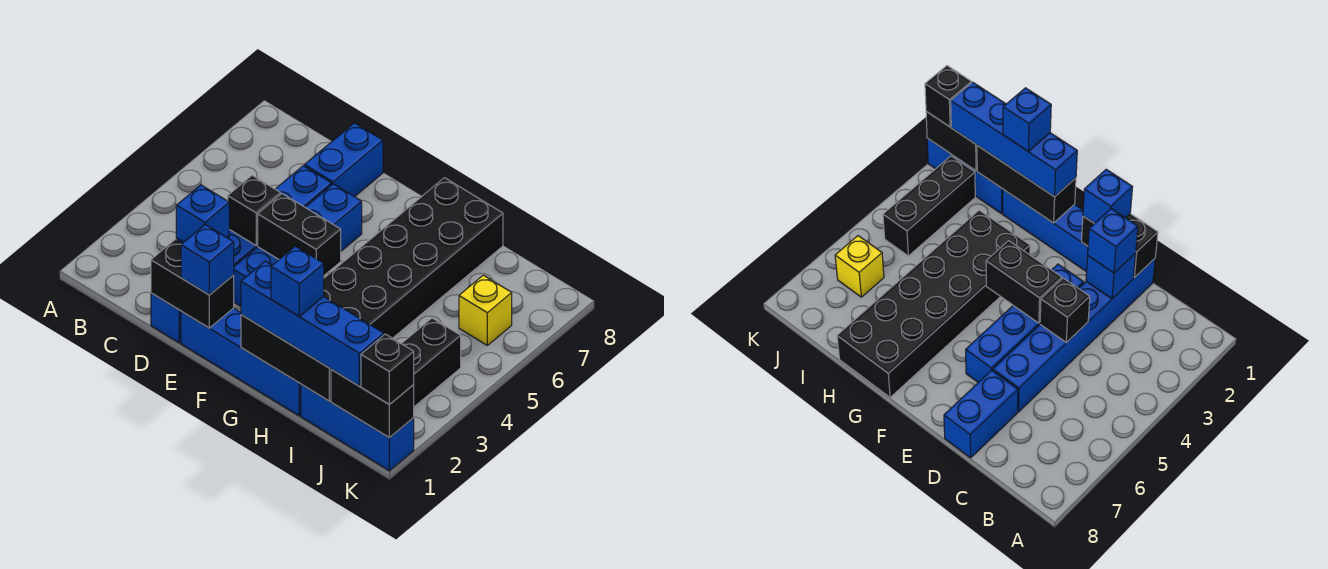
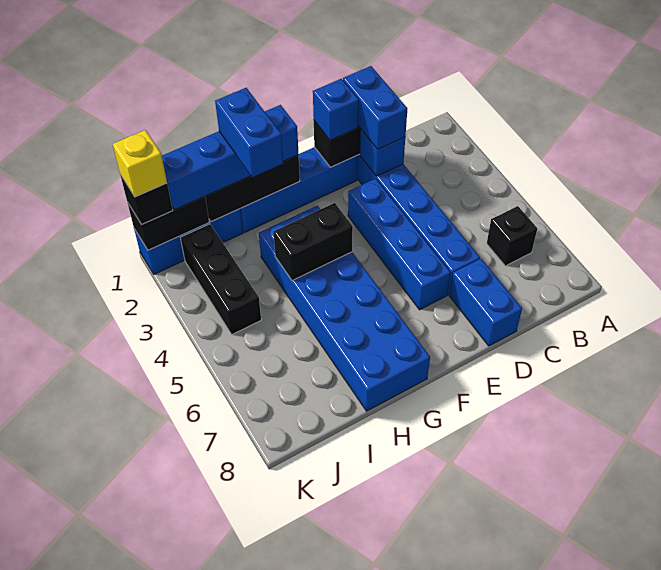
blue 1x1 brick [176,185,229,242] -> blue 1x2 brick [343,66,407,149]
black 1x1 brick [228,175,281,246] -> black 1x1 brick moved to [487,206,537,266]
black 1x2 brick [258,194,341,275] -> black 1x2 brick moved to [273,203,353,281]
black 2x6 brick [324,178,503,338] -> blue 2x6 brick [259,206,430,411]
blue 1x1 brick [271,246,324,316] -> blue 1x2 brick [215,88,283,177]
yellow 1x1 brick [459,275,512,345] -> yellow 1x1 brick moved to [113,130,167,197]

